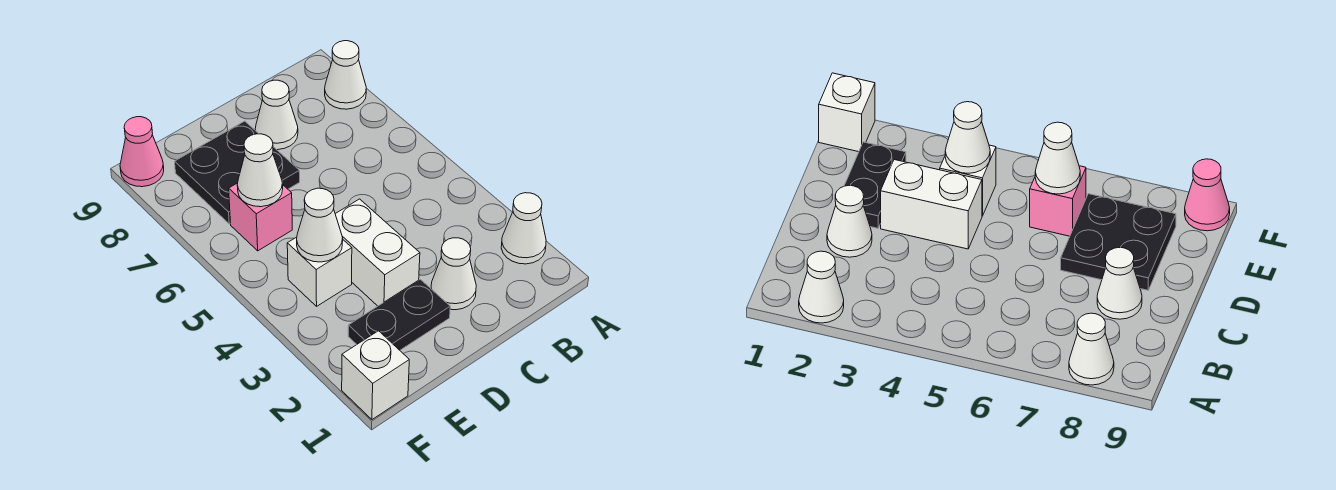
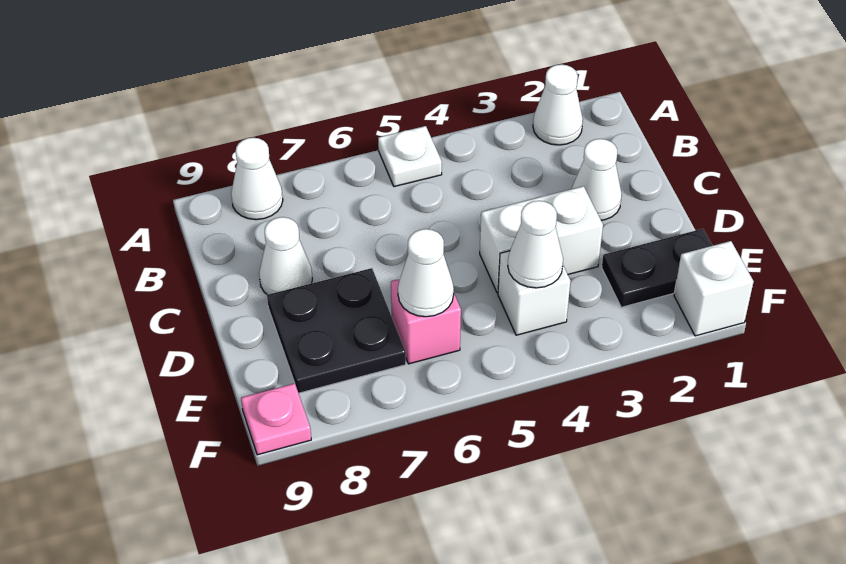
none -> white 1x1 plate [378,126,442,187]
black 1x2 plate [348,279,450,350] -> black 1x2 plate turned to [602,229,712,307]
pink 1x1 cone [120,117,164,187] -> pink 1x1 plate [241,383,311,455]

